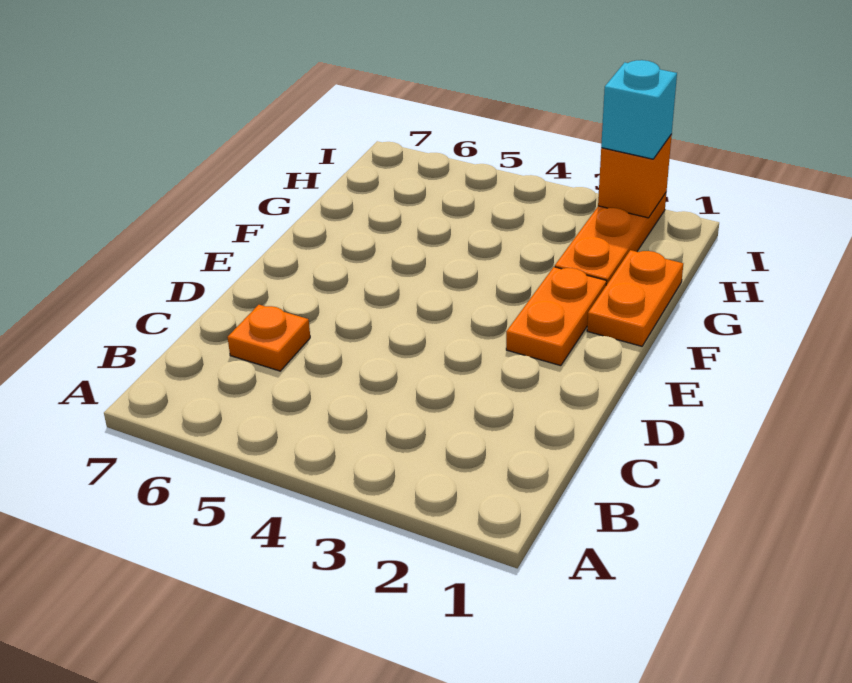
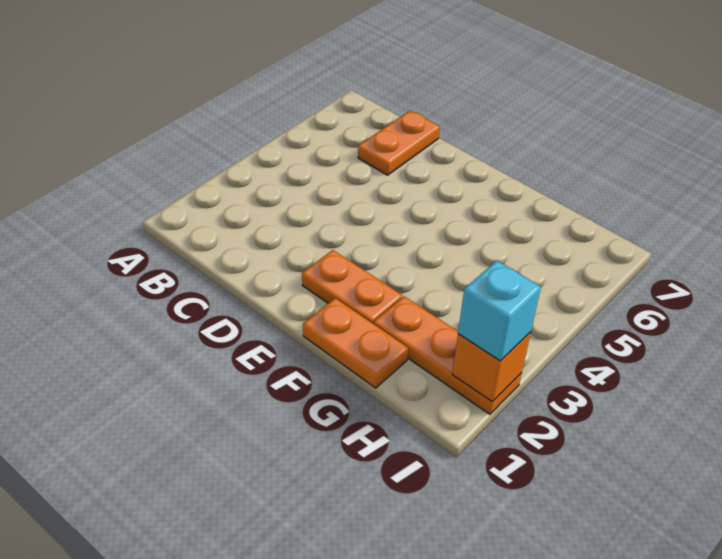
orange 1x1 plate [228,305,310,371] -> orange 1x2 plate [358,110,440,175]

